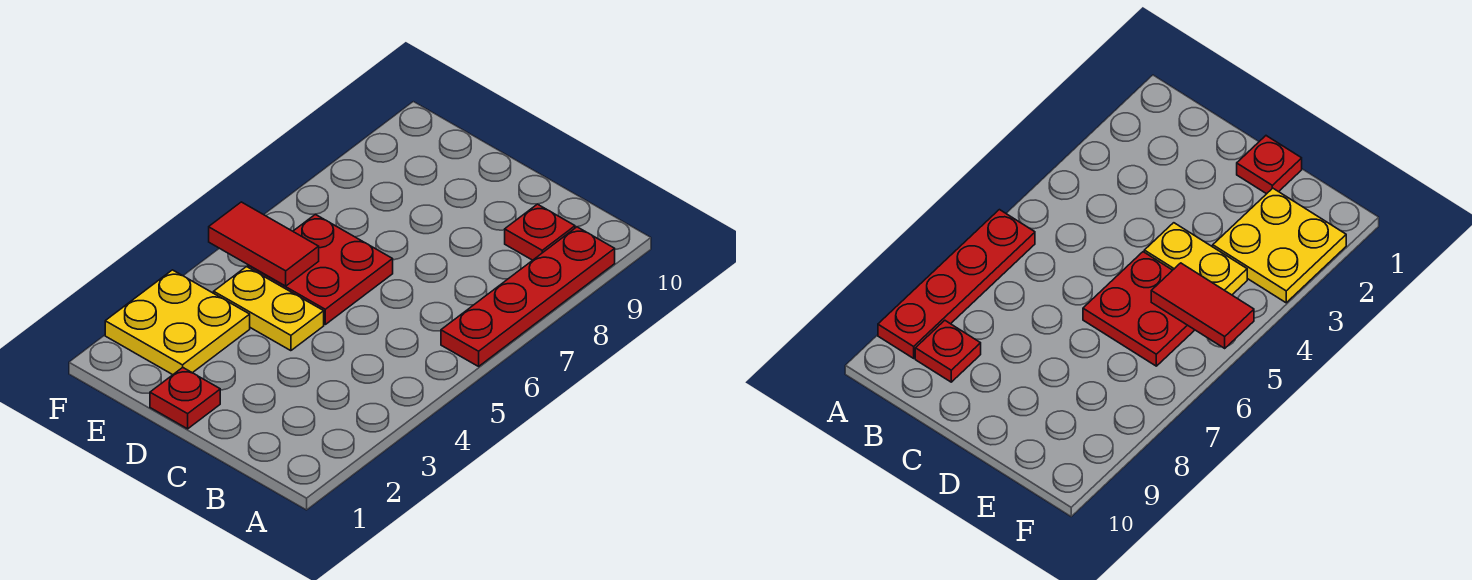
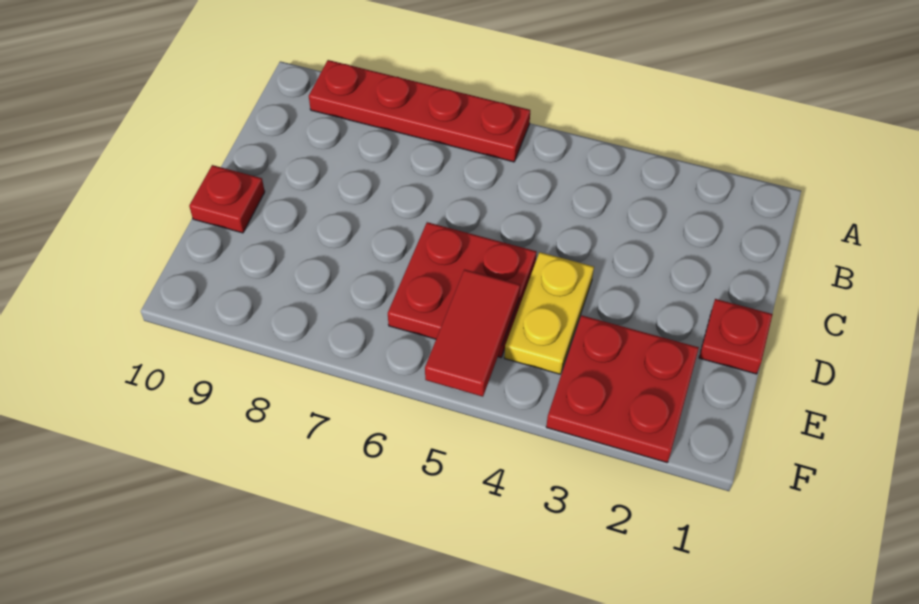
red 1x1 plate [505,204,575,260] -> red 1x1 plate moved to [189,165,265,233]
yellow 2x2 plate [105,270,250,375] -> red 2x2 plate [546,315,699,463]

